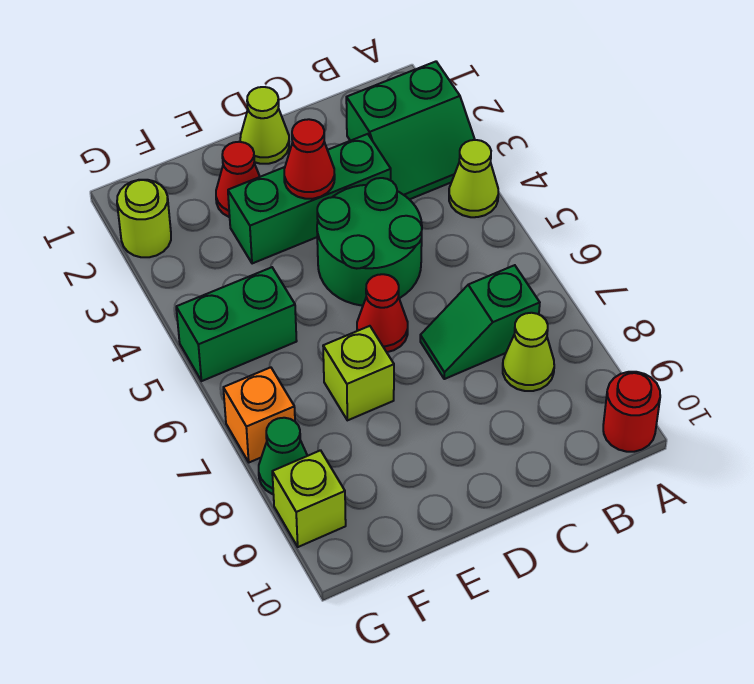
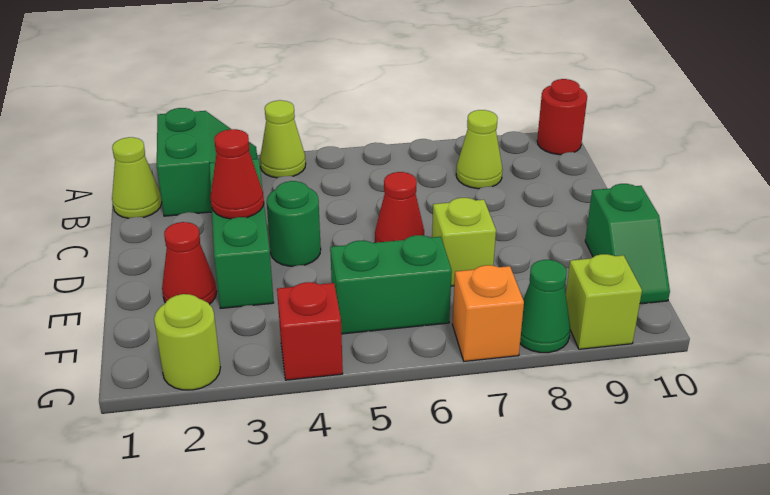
green 1x2 slope [420,265,540,379] -> green 1x2 slope moved to [585,184,670,304]
green 2x2 round brick [317,178,422,306] -> green 1x1 round brick [267,181,321,266]
lime 1x1 cone [240,87,289,164] -> lime 1x1 cone moved to [112,137,162,218]
green 1x2 brick [176,267,297,381] -> green 1x2 brick turned to [330,235,452,334]
none -> red 1x1 brick [277,282,343,380]

